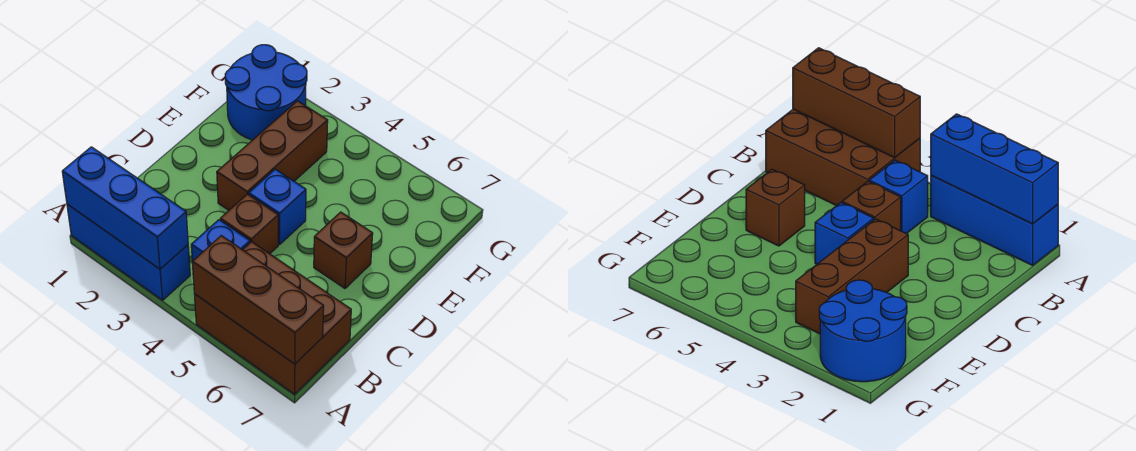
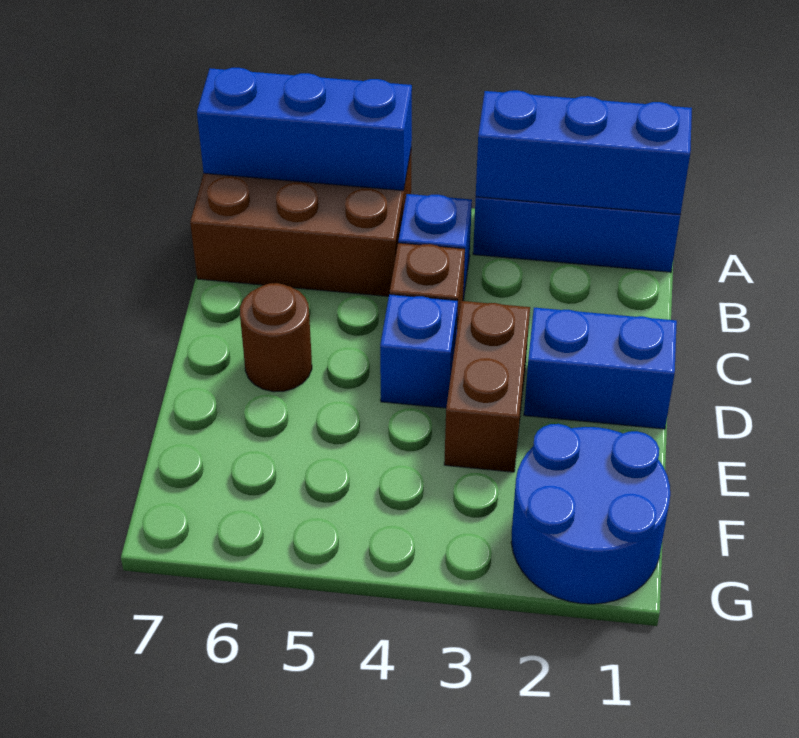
brown 1x3 brick [192,236,324,364] -> blue 1x3 brick [197,68,412,191]
none -> blue 1x2 brick [524,308,677,429]
brown 1x3 brick [217,101,328,210] -> brown 1x2 brick [444,301,530,472]
brown 1x1 brick [314,212,373,288] -> brown 1x1 round brick [240,283,312,392]

